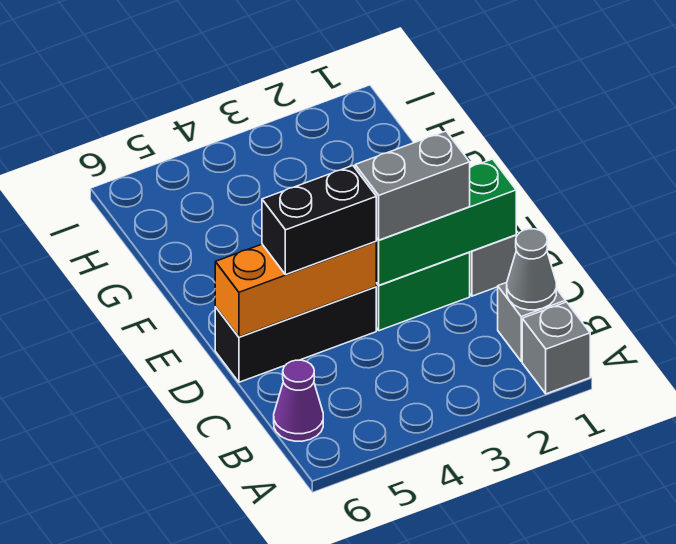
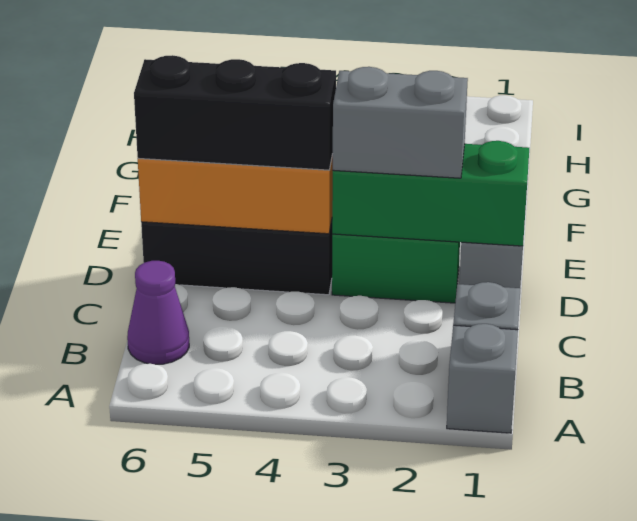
grey 1x1 cone [507,229,556,310] -> none
black 1x2 brick [262,166,376,275] -> black 1x3 brick [134,55,336,170]

